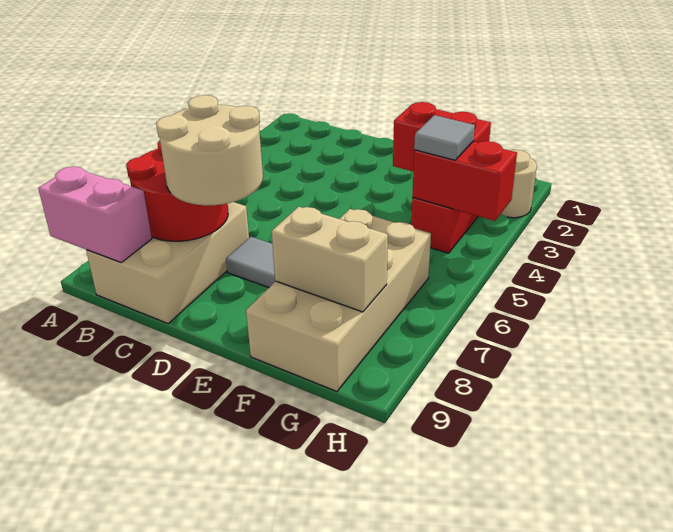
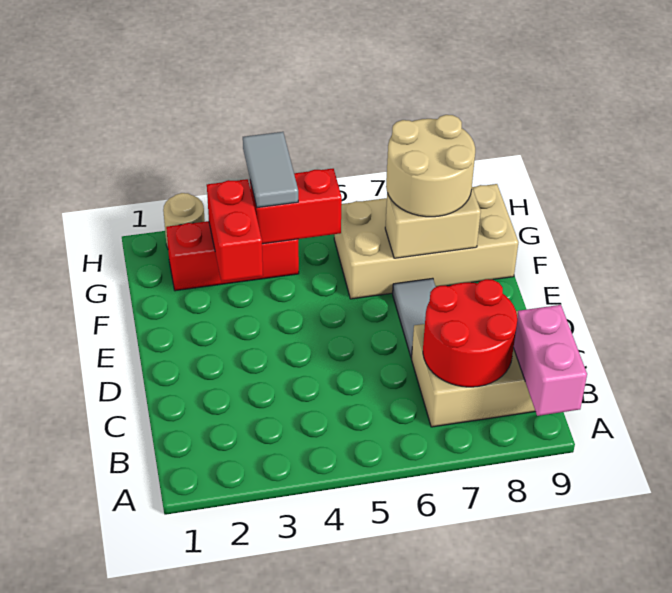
tan 2x2 round brick [156,95,263,205] -> tan 2x2 round brick moved to [386,115,475,217]
tan 1x2 brick [272,207,388,312] -> tan 1x2 brick turned to [385,188,481,258]
red 1x2 brick [412,141,517,221] -> red 1x2 brick turned to [250,169,342,244]
grey 1x1 tile [414,115,475,160] -> grey 1x2 tile [243,132,298,208]

